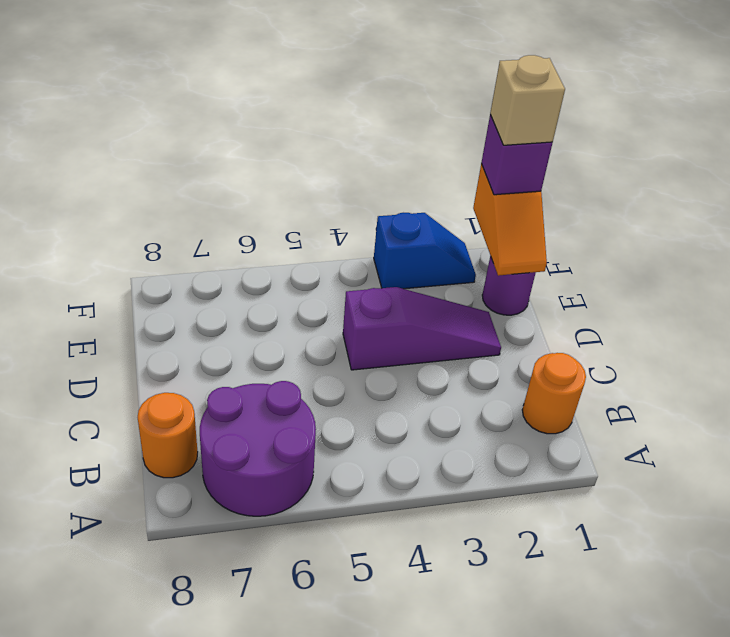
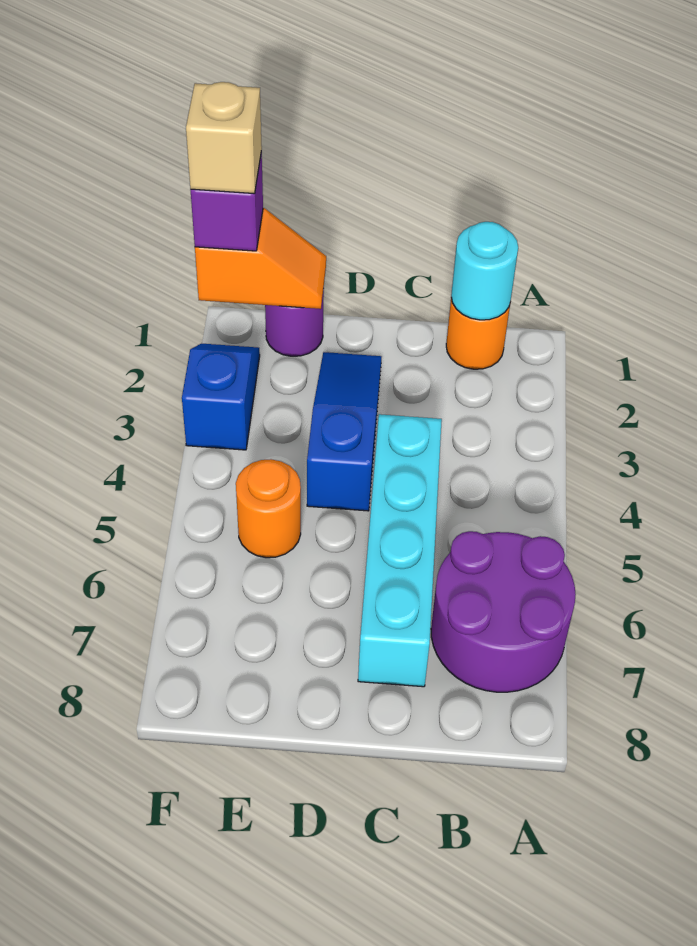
none -> cyan 1x1 round brick [451,222,518,320]
orange 1x1 round brick [138,393,198,478] -> orange 1x1 round brick moved to [236,459,301,558]
none -> cyan 1x4 brick [358,414,442,687]
purple 1x3 slope [343,287,501,370] -> blue 1x3 slope [307,352,381,511]

